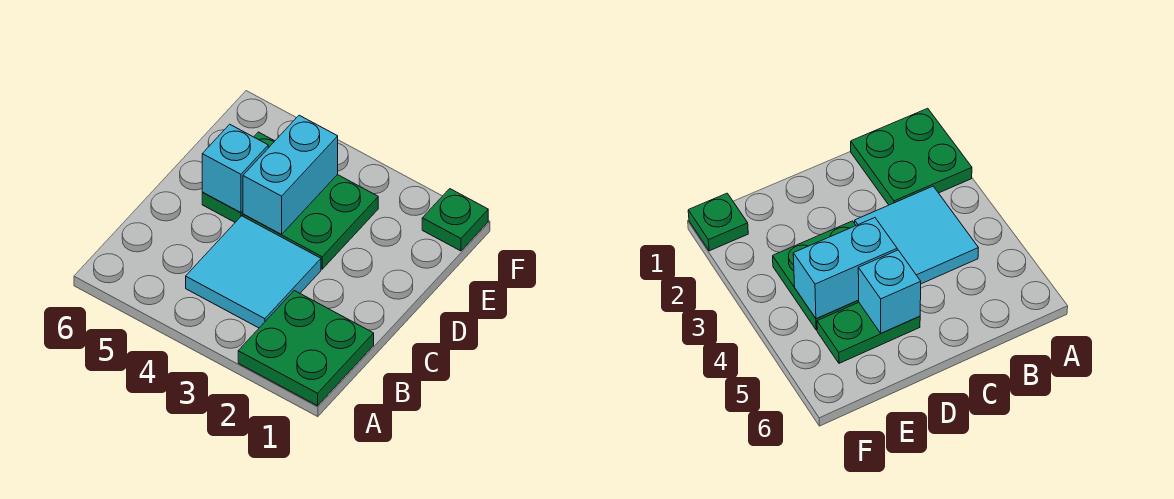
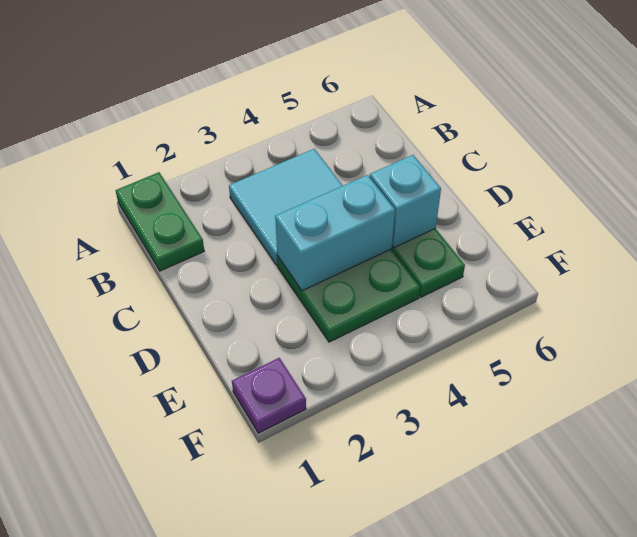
green 2x2 plate [238,291,374,406] -> green 1x2 plate [116,172,204,271]
cyan 1x2 brick [243,115,338,234] -> cyan 1x2 brick turned to [275,175,395,291]
green 1x1 plate [422,189,488,251] -> purple 1x1 plate [232,358,306,433]

